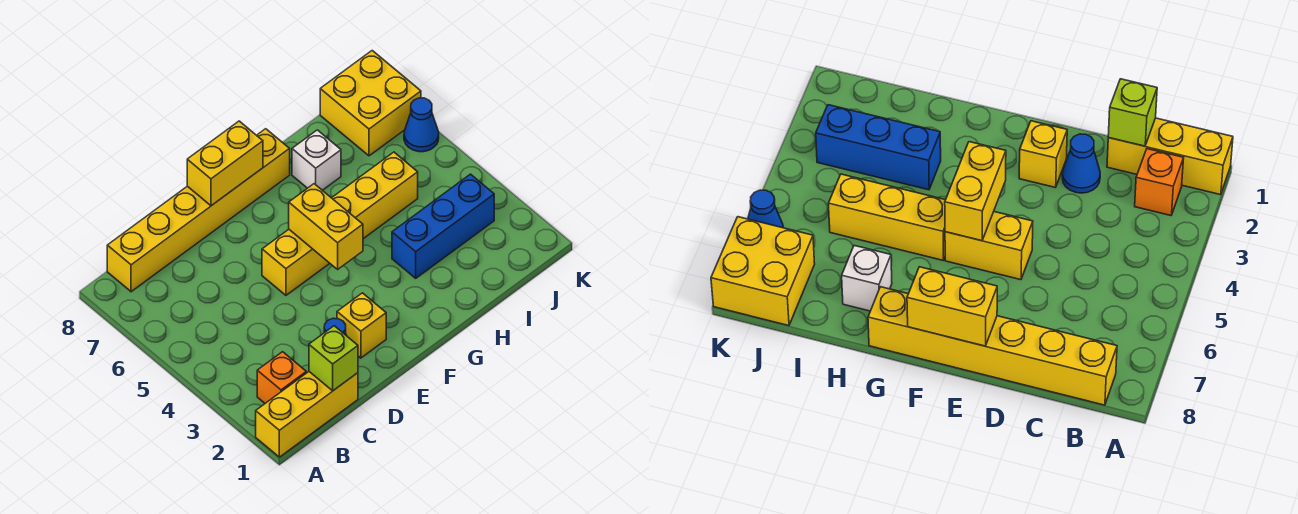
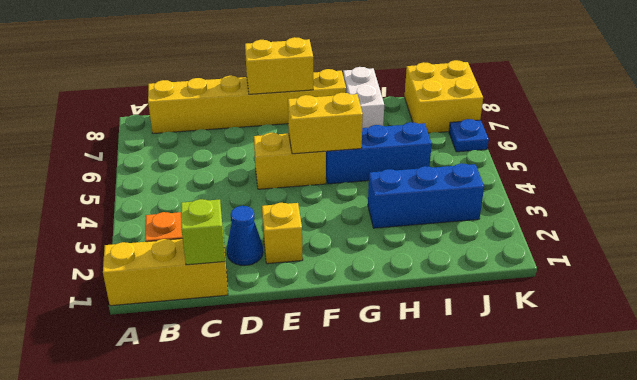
yellow 1x2 brick [289,184,363,269] -> yellow 1x2 brick turned to [288,93,363,154]
yellow 1x3 brick [332,152,418,239] -> blue 1x3 brick [326,122,432,184]
white 1x1 brick [292,130,341,190] -> white 1x2 brick [343,67,384,128]
blue 1x1 cone [404,98,439,152] -> blue 1x1 plate [449,119,489,152]

